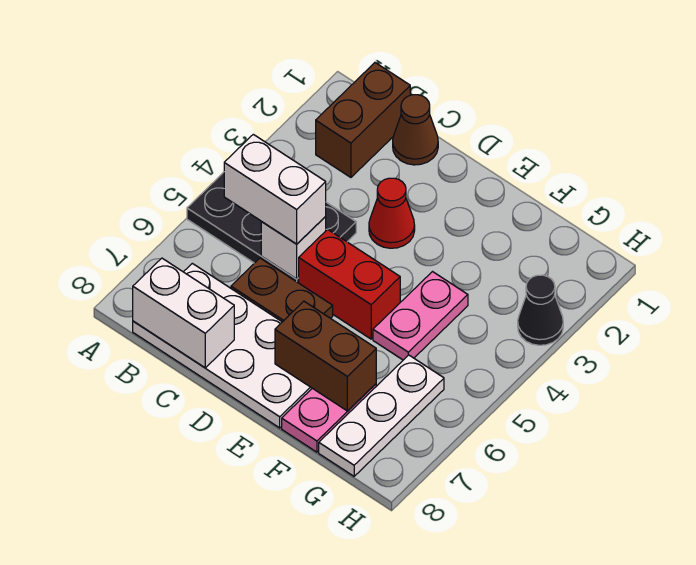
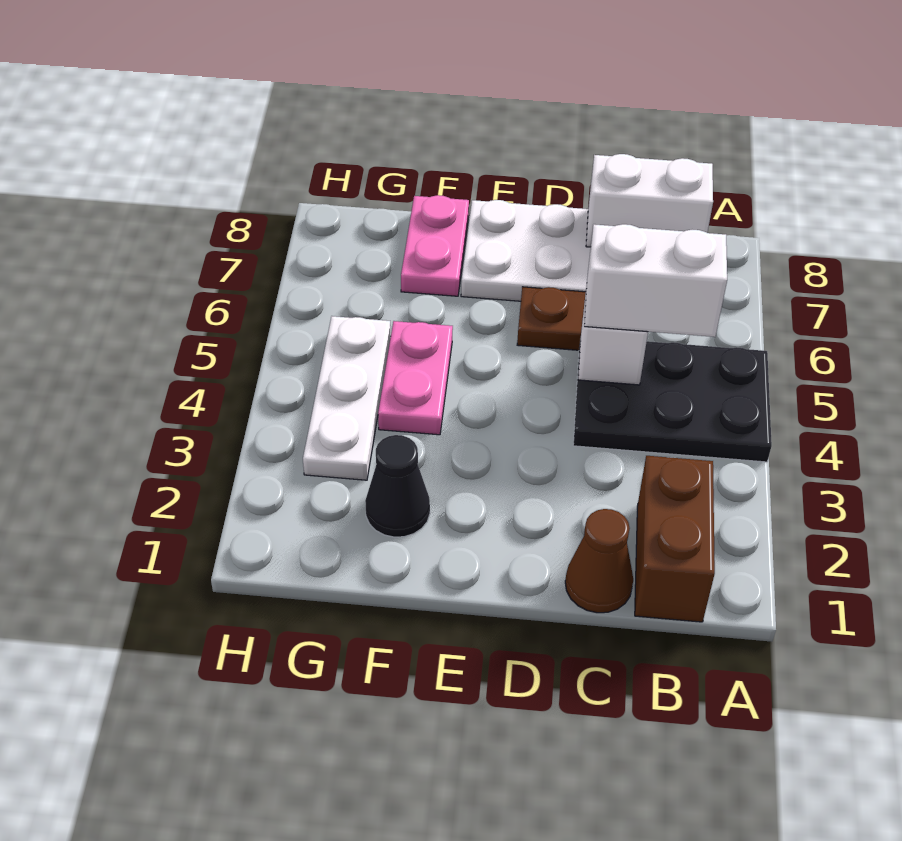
red 1x1 cone [369,178,415,248] -> none
red 1x2 brick [299,229,400,339] -> none
brown 1x2 brick [275,301,376,411] -> none
white 1x3 plate [319,355,444,476] -> white 1x3 plate moved to [303,316,391,480]
black 1x1 cone [518,275,563,345] -> black 1x1 cone moved to [365,435,430,537]

